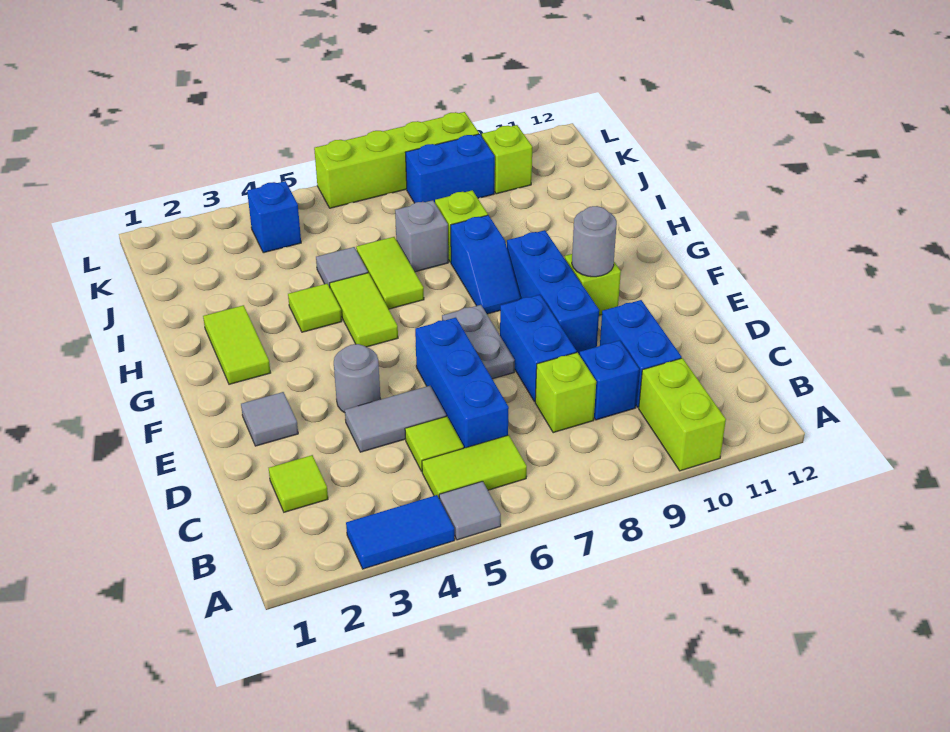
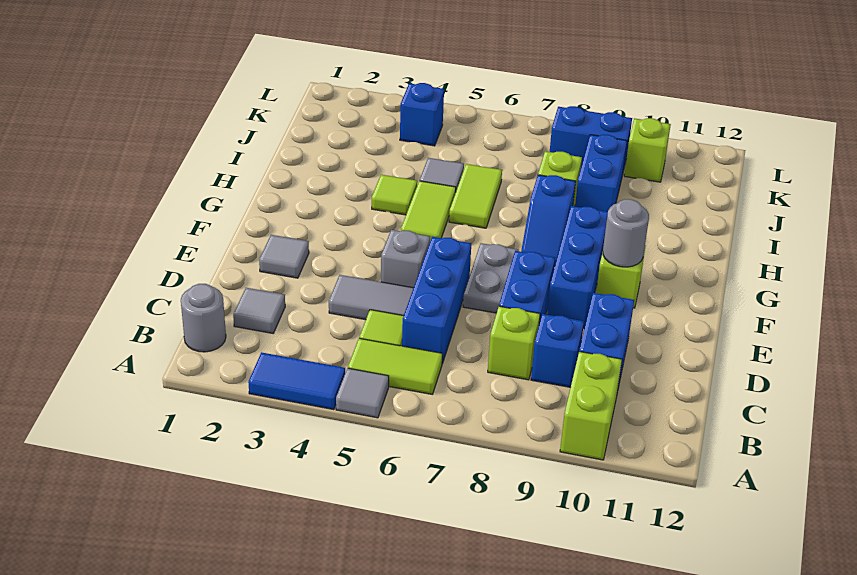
lime 1x1 tile [269,455,328,512] -> grey 1x1 tile [233,288,285,333]
grey 1x1 round brick [334,344,380,413] -> grey 1x1 round brick moved to [181,284,226,352]
lime 1x2 tile [203,305,271,384] -> none
grey 1x1 brick [395,200,448,272] -> grey 1x1 brick moved to [381,230,430,288]
none -> blue 1x2 brick [575,135,627,212]
lime 1x4 brick [314,112,479,208] -> none

